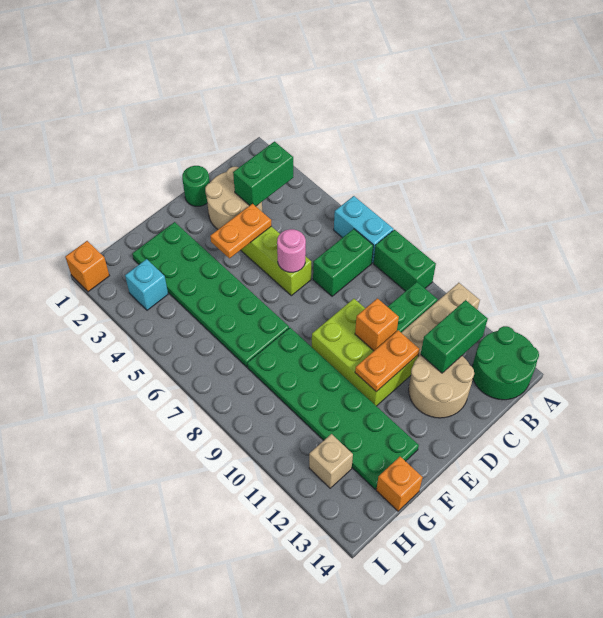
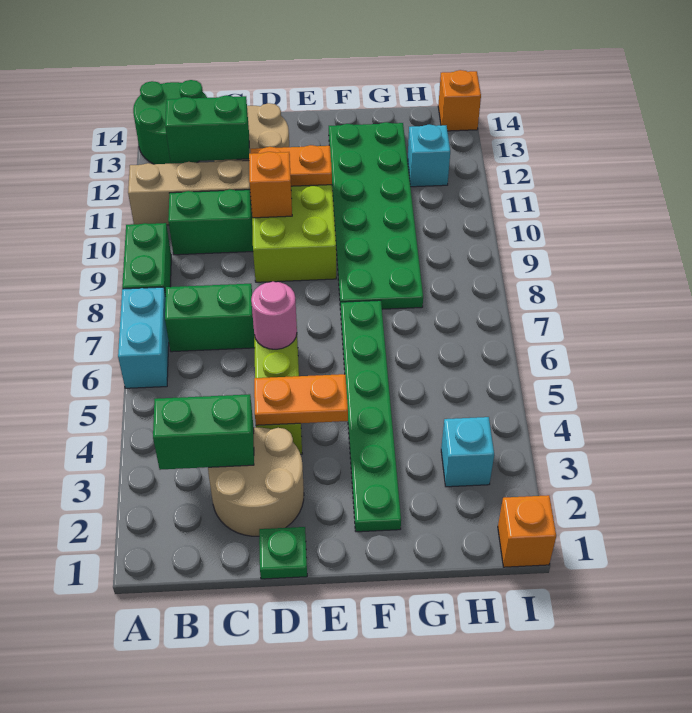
green 1x1 round brick [182,166,210,206] -> green 1x1 plate [259,527,307,579]
green 2x6 plate [132,222,289,367] -> green 1x6 plate [341,300,401,532]
orange 1x1 brick [376,457,423,511] -> orange 1x1 brick moved to [438,70,481,131]
tan 1x1 brick [309,434,353,488] -> cyan 1x1 brick [407,124,450,187]

